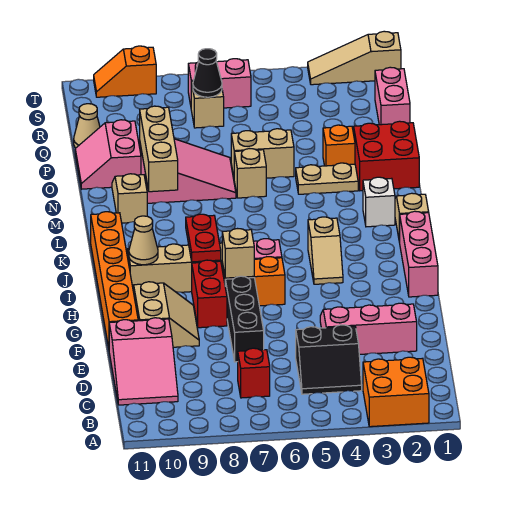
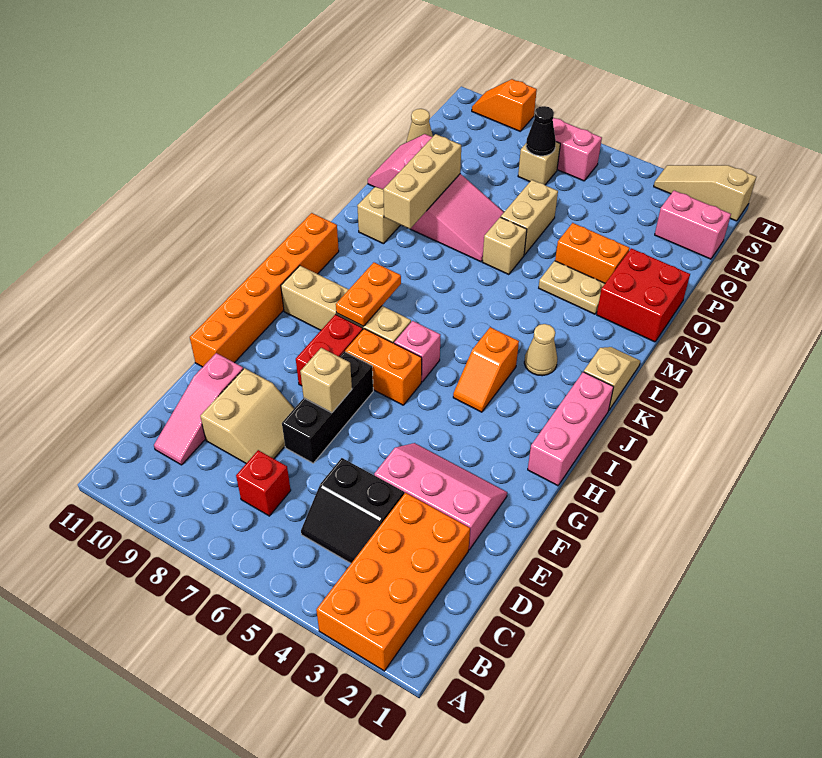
orange 2x2 brick [363,357,429,427] -> orange 2x4 brick [316,493,470,671]
pink 2x3 slope [109,318,178,405] -> pink 1x3 slope [154,353,243,465]
tan 2x2 slope [134,282,199,347] -> tan 2x2 slope moved to [200,368,294,463]
tan 1x1 brick [222,229,254,278] -> tan 1x1 brick moved to [300,348,352,413]
tan 1x2 slope [308,217,343,284] -> orange 1x2 slope [453,327,519,412]
red 1x2 plate [186,214,221,262] -> orange 1x2 plate [336,262,401,326]
tan 1x1 cone [129,216,158,265] -> tan 1x1 cone moved to [524,324,557,376]
white 1x1 brick [363,177,395,227] -> none
orange 1x1 brick [323,125,355,166] -> orange 1x2 brick [555,223,630,283]
tan 1x2 brick [231,129,294,178] -> tan 1x2 brick turned to [501,180,558,255]
pink 1x2 brick [375,67,410,125] -> pink 1x2 brick turned to [655,191,731,259]

